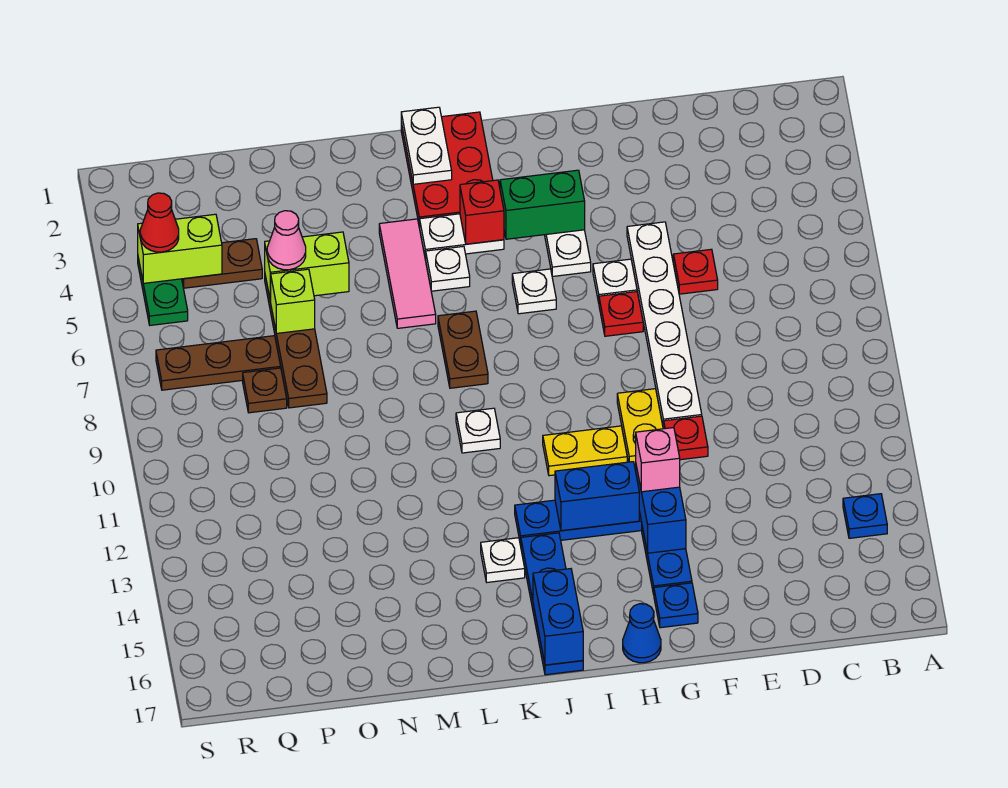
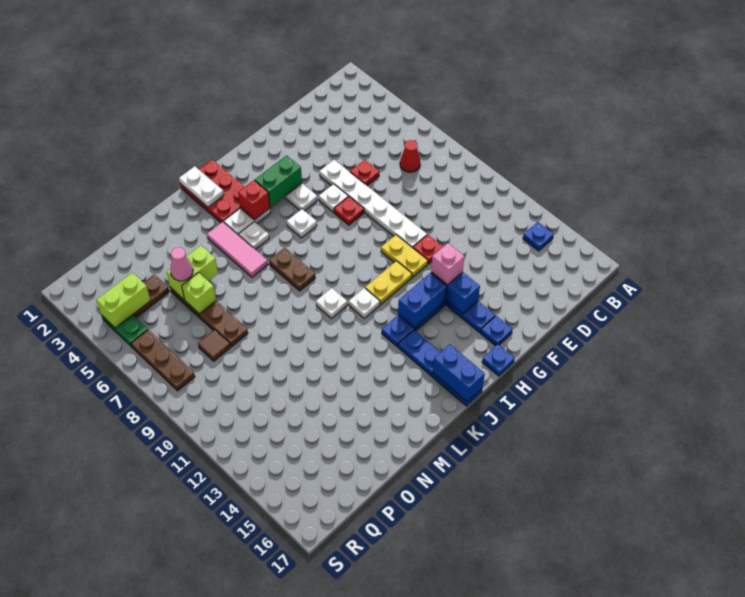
blue 1x1 cone [623,604,661,663] -> blue 1x1 plate [482,344,515,376]
white 1x1 plate [481,538,525,582] -> white 1x1 plate moved to [349,288,380,318]
brown 1x3 plate [156,336,281,390] -> brown 1x3 plate turned to [131,330,195,391]
brown 1x1 plate [243,368,287,413] -> brown 1x1 tile [198,330,230,361]
red 1x1 cone [140,193,179,252] -> red 1x1 cone moved to [400,140,420,172]

